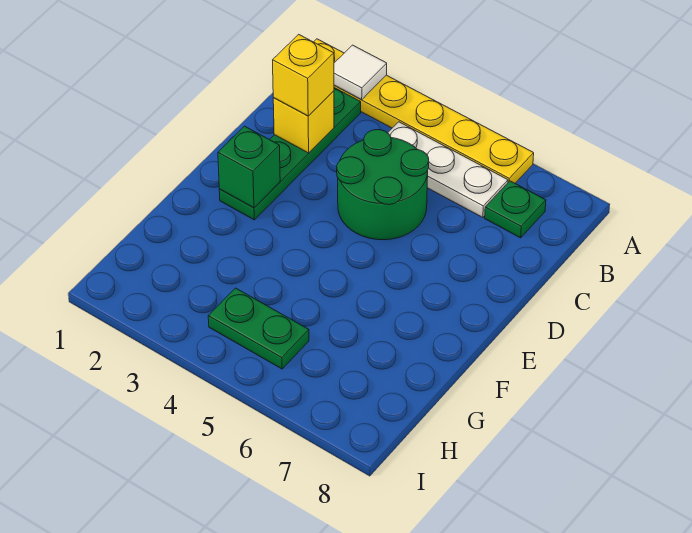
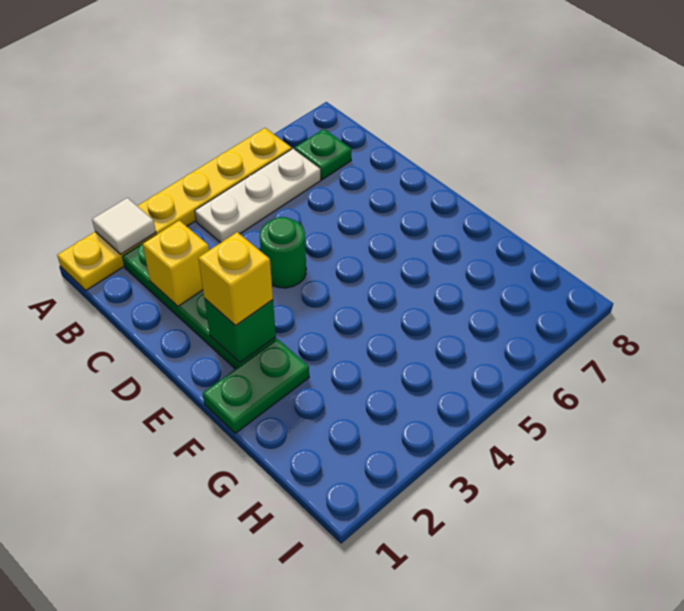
yellow 1x1 brick [273,34,334,116] -> yellow 1x1 brick moved to [198,232,273,326]
green 2x2 round brick [337,130,429,240] -> green 1x1 round brick [260,217,306,288]
green 1x2 plate [208,288,309,369] -> green 1x2 plate moved to [203,339,309,433]

